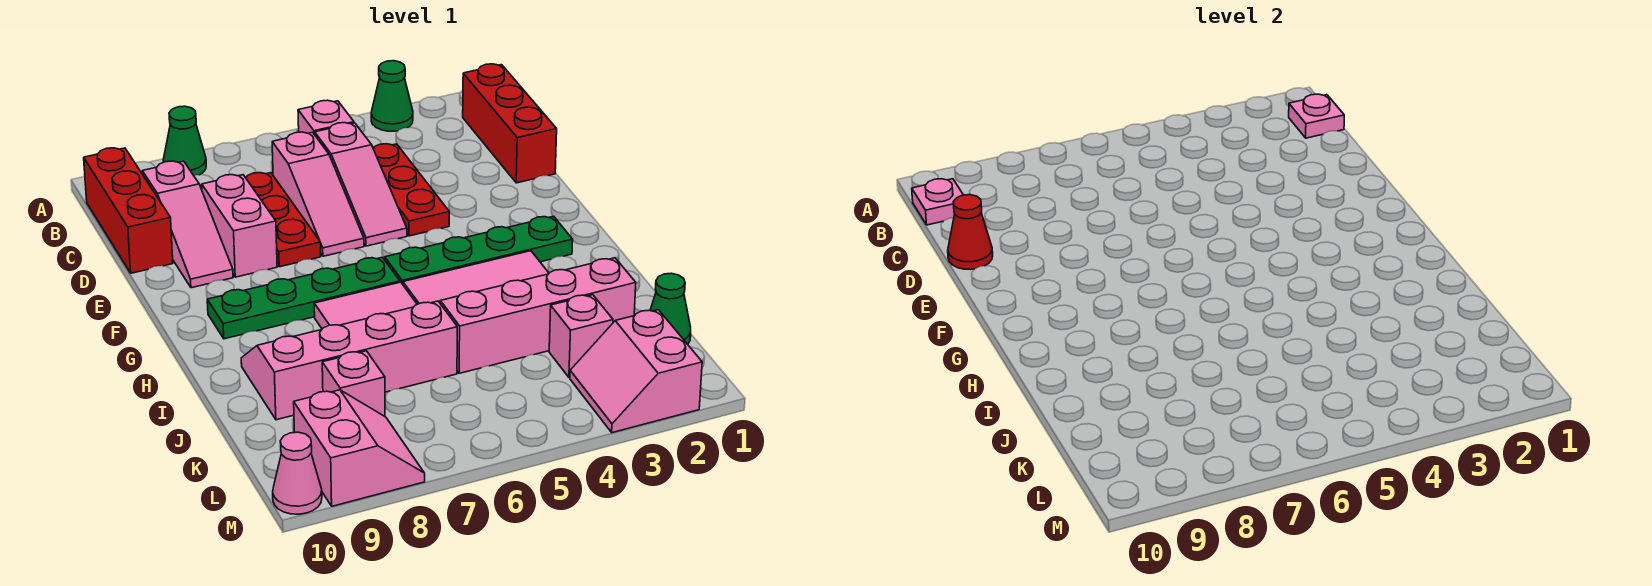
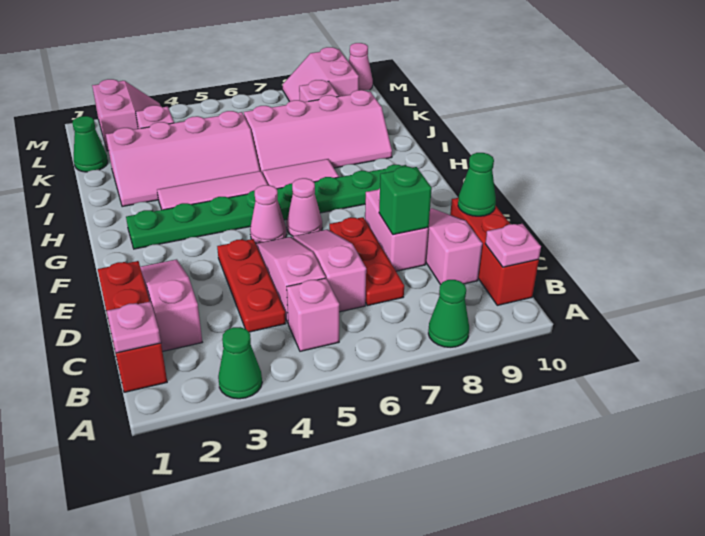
none -> pink 1x3 slope [140,259,202,352]
none -> green 1x1 brick [379,166,432,235]
red 1x1 cone [948,195,993,270] -> green 1x1 cone [458,153,496,216]
none -> pink 1x1 cone [250,185,286,243]
none -> pink 1x1 cone [287,178,322,236]

